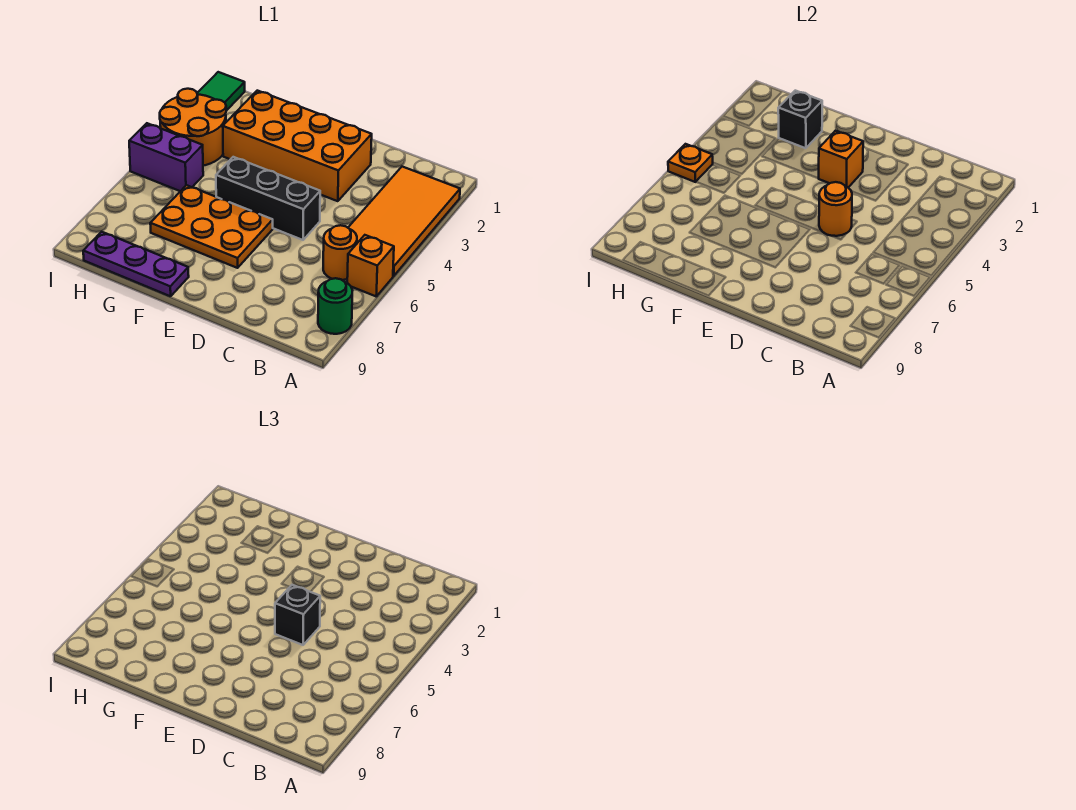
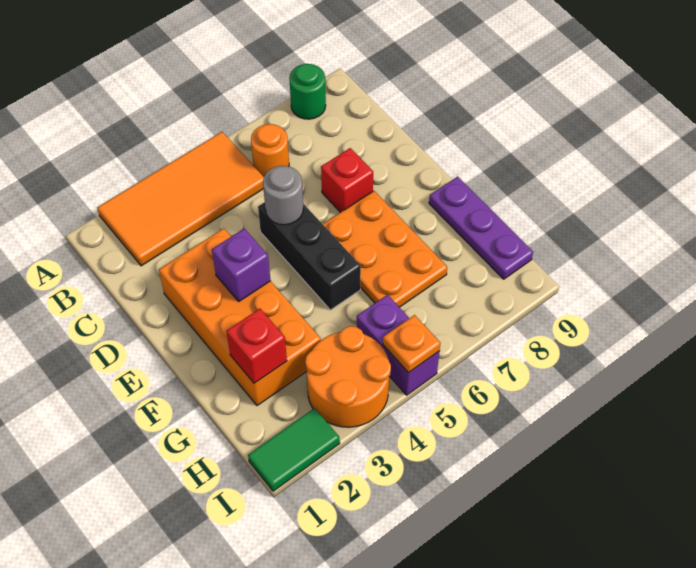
orange 1x1 brick [347,235,394,296] -> none
orange 1x1 round brick [819,182,852,236] -> grey 1x1 round brick [263,166,303,225]
black 1x1 brick [275,585,320,645] -> none
none -> red 1x1 brick [321,148,373,212]
orange 1x1 brick [818,131,863,187] -> purple 1x1 brick [212,229,270,301]
black 1x1 brick [778,91,822,148] -> red 1x1 brick [227,309,287,383]

